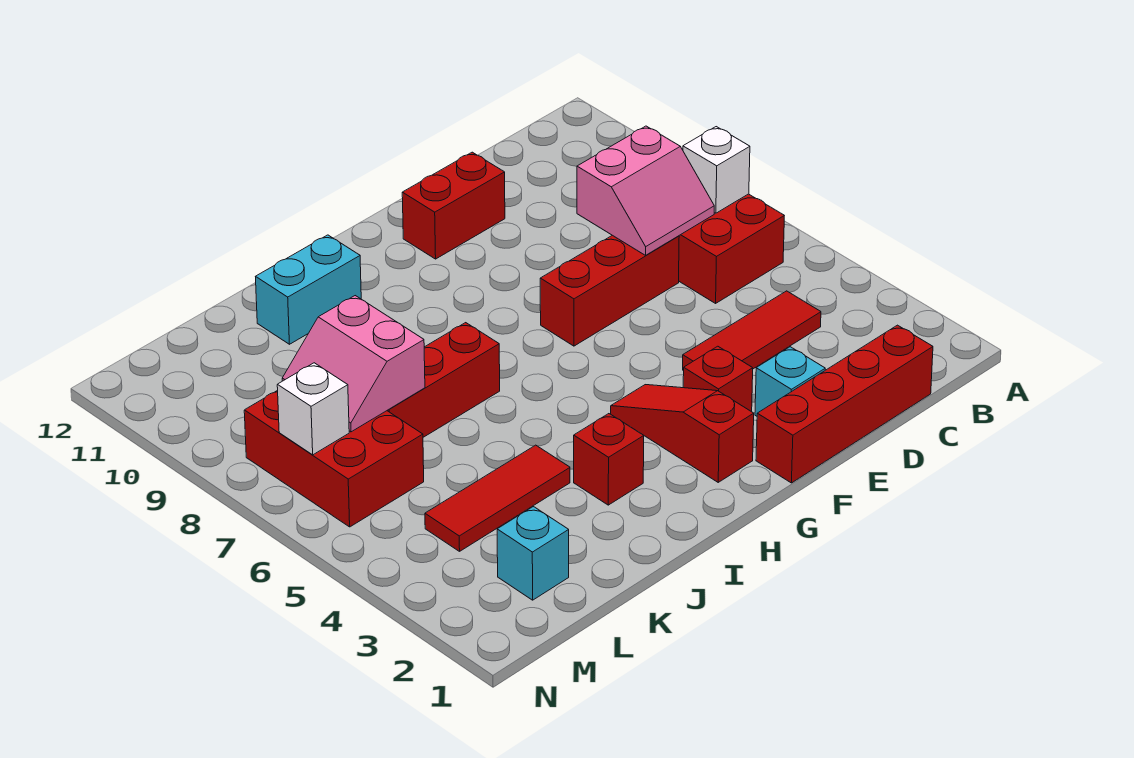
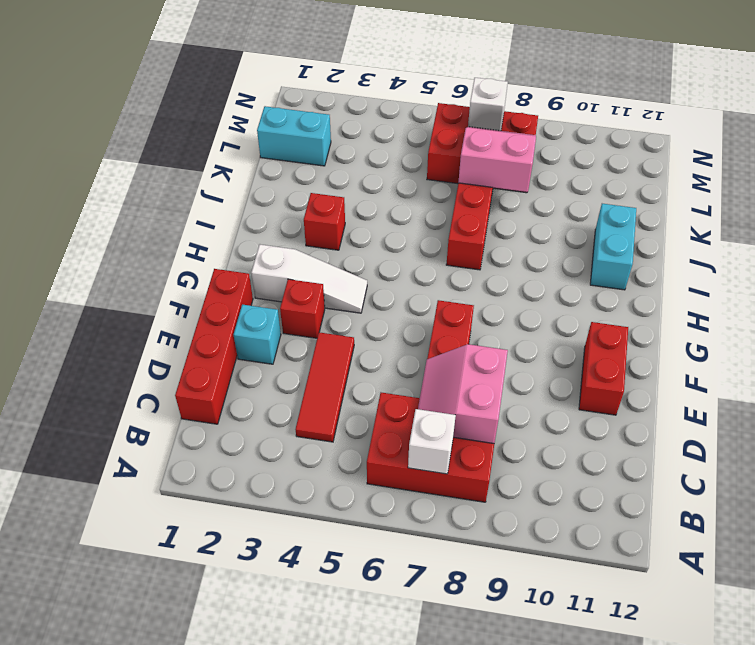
red 1x3 slope [611,385,754,482] -> white 1x3 slope [251,245,367,313]
red 1x3 tile [425,445,570,551] -> none
cyan 1x1 brick [497,507,569,600] -> cyan 1x2 brick [257,106,331,166]

